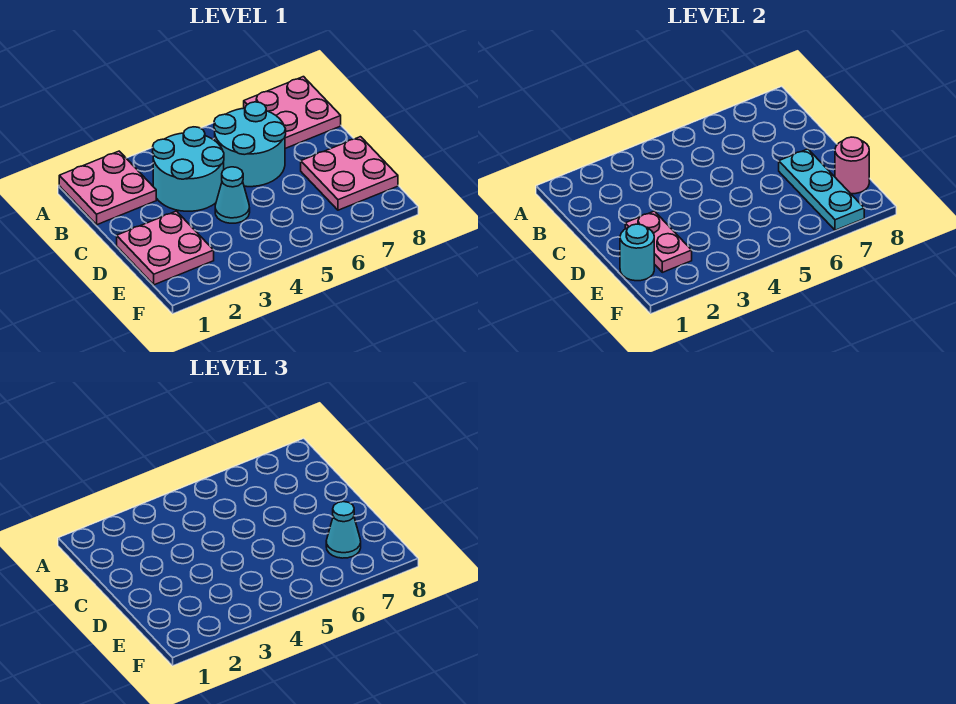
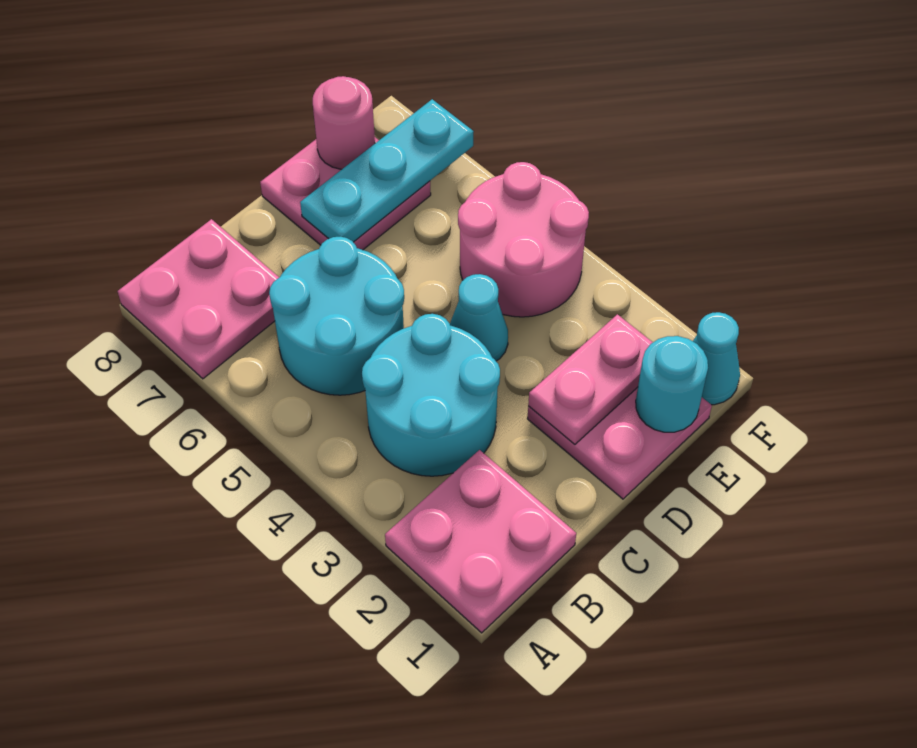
none -> pink 2x2 round brick [458,162,589,317]
cyan 1x1 cone [326,502,361,558] -> cyan 1x1 cone moved to [693,312,740,405]

